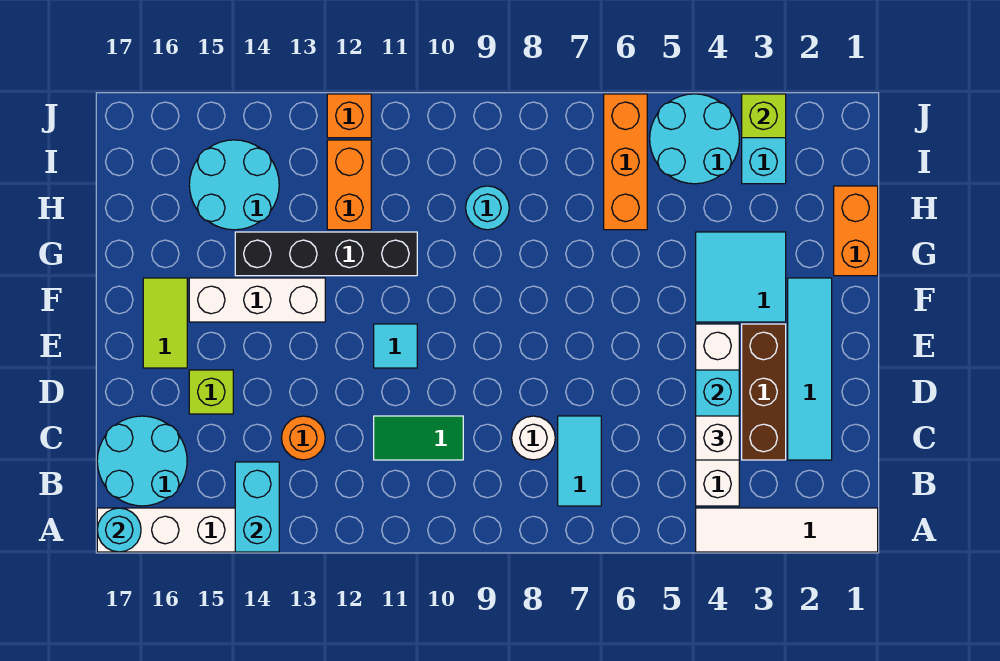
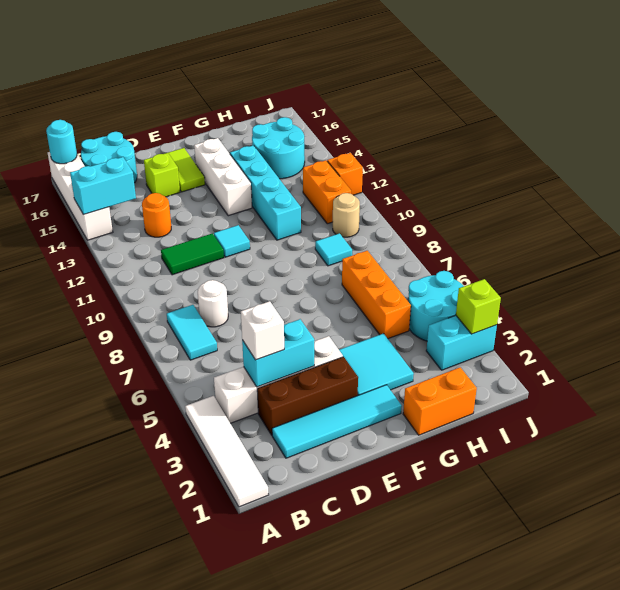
cyan 1x2 tile [558,416,601,506] -> cyan 1x2 tile turned to [167,305,217,360]
green 1x2 tile [374,416,463,460] -> green 1x2 tile turned to [161,233,224,275]
lime 1x2 tile [143,278,187,368] -> lime 1x2 tile turned to [168,148,205,192]
black 1x4 brick [235,232,417,276] -> cyan 1x4 brick [230,145,301,240]
orange 1x3 brick [604,94,647,230] -> orange 1x3 brick turned to [342,251,411,339]
cyan 1x1 round brick [466,186,509,230] -> cyan 1x1 tile [315,233,352,266]
orange 1x2 brick [327,140,371,230] -> orange 1x2 brick turned to [303,160,351,224]
none -> tan 1x1 round brick [333,193,360,237]

